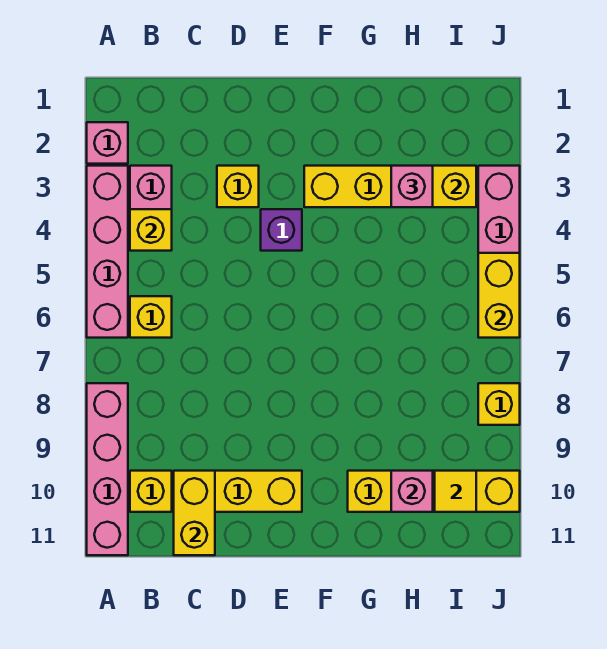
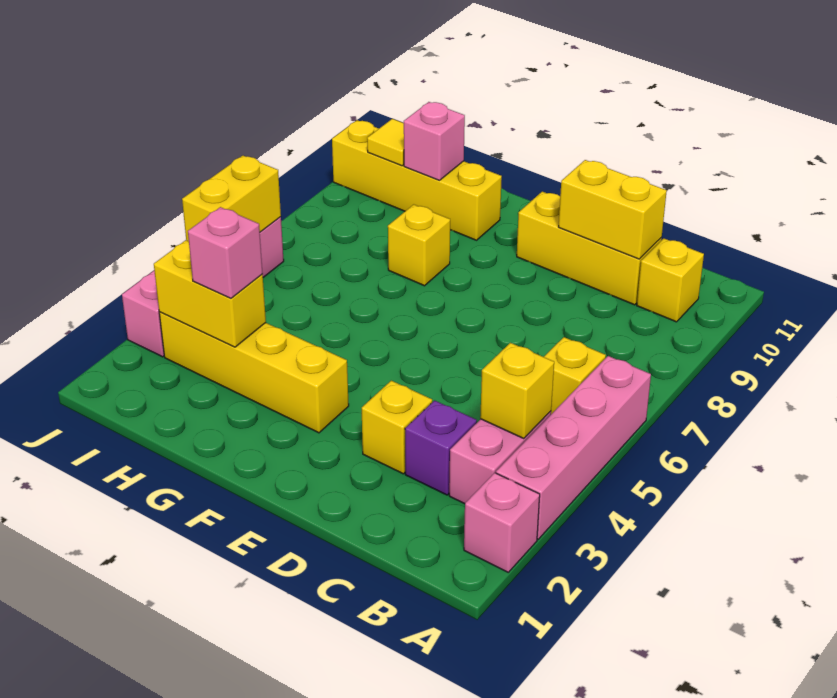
pink 1x4 brick [87,383,128,555] -> none
yellow 1x2 brick [174,471,215,555] -> yellow 1x2 brick turned to [559,160,667,259]
purple 1x1 brick [261,209,302,251] -> purple 1x1 brick moved to [405,400,477,495]
yellow 1x1 brick [478,383,520,425] -> yellow 1x1 brick moved to [388,205,450,286]

